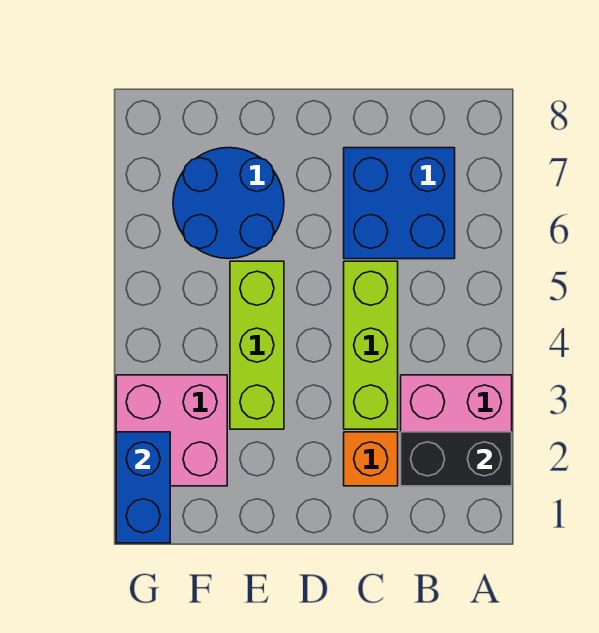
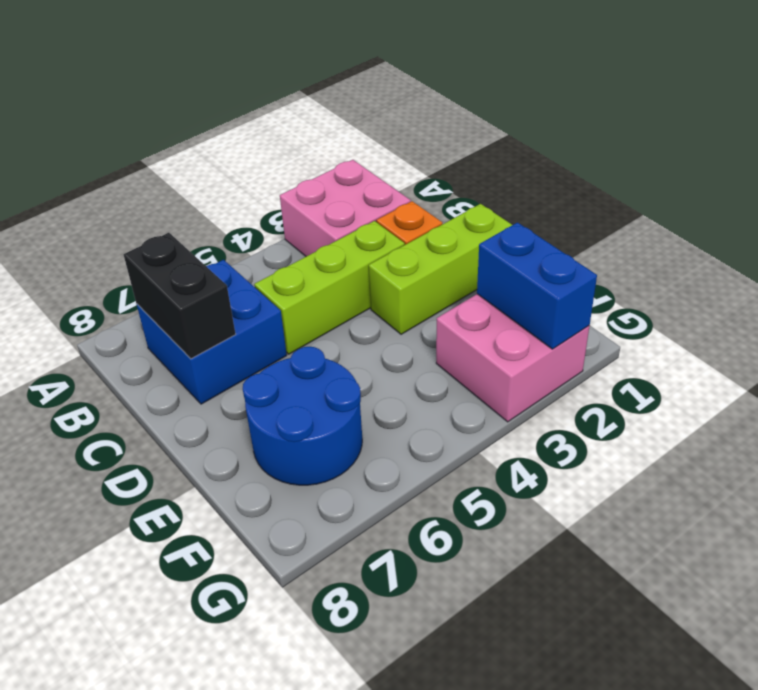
black 1x2 brick [401,432,512,486] -> black 1x2 brick moved to [124,233,236,359]
lime 1x3 brick [230,261,284,429] -> lime 1x3 brick moved to [369,204,512,334]
blue 1x2 brick [116,432,170,543] -> blue 1x2 brick turned to [477,223,597,349]

